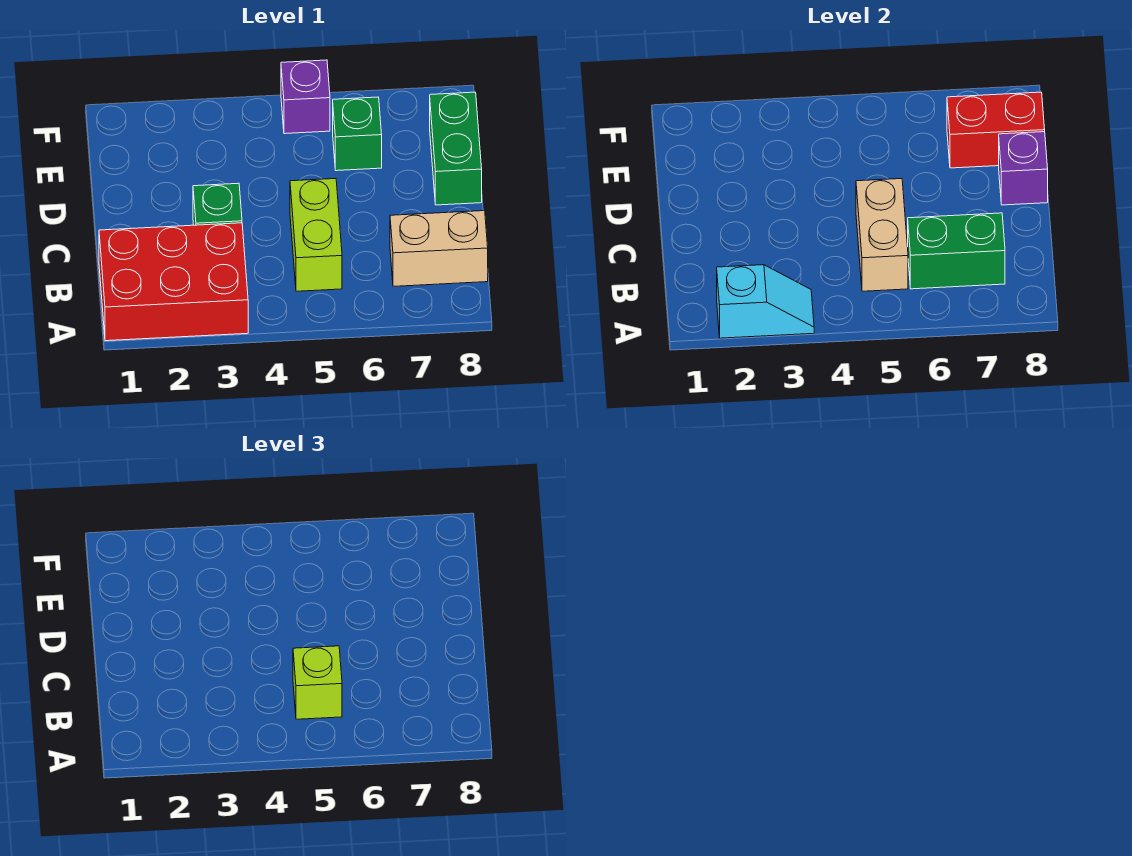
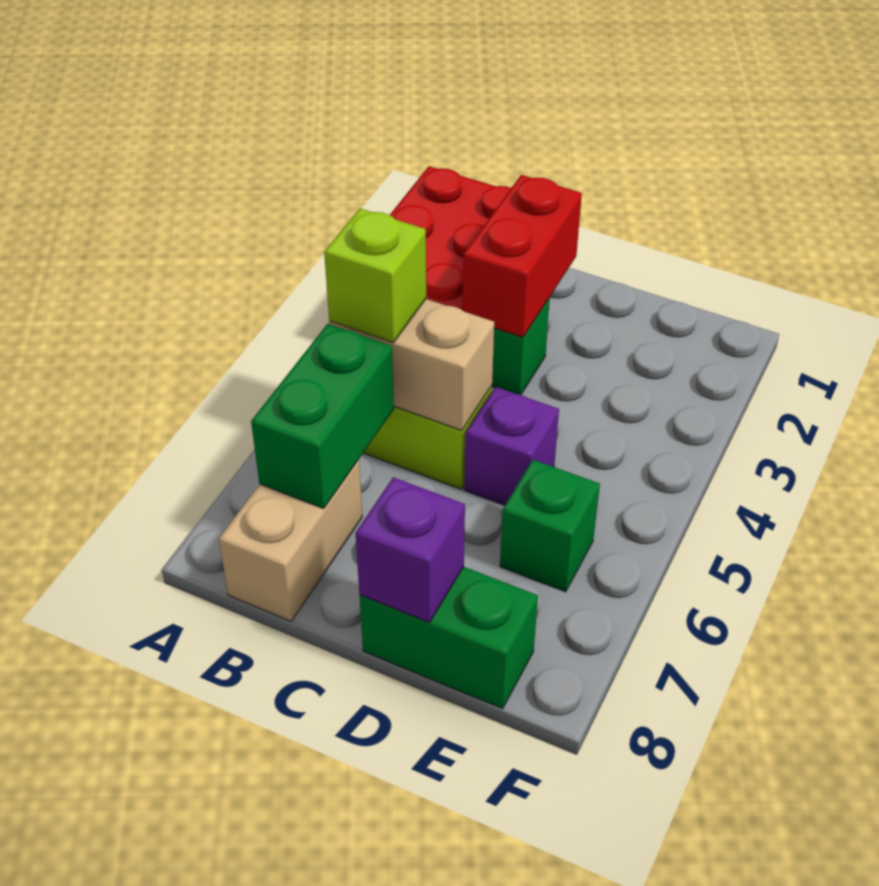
cyan 1x2 slope [717,265,814,338] -> none
red 1x2 brick [947,92,1045,168] -> red 1x2 brick moved to [463,175,582,337]
purple 1x1 brick [281,60,330,134] -> purple 1x1 brick moved to [464,387,559,505]

